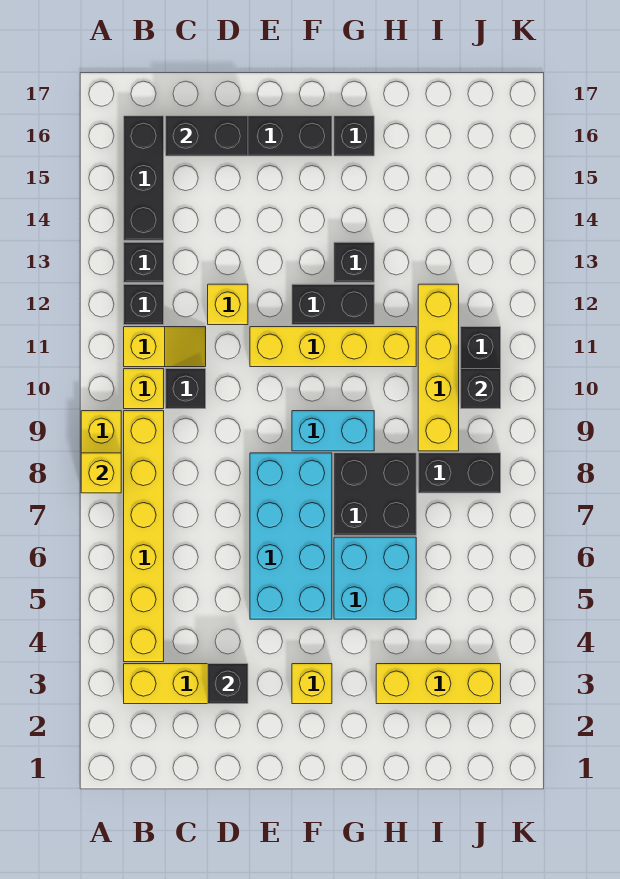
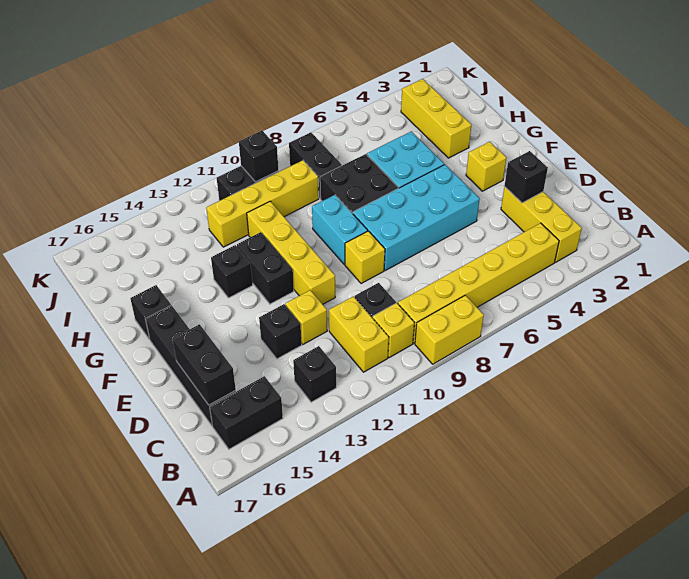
yellow 1x1 brick [81,453,121,493] -> yellow 1x1 brick moved to [345,231,385,284]
yellow 1x2 slope [124,327,206,367] -> yellow 1x2 brick [329,296,389,372]
black 1x1 brick [124,284,164,325] -> black 1x1 brick moved to [259,304,302,359]
black 1x3 brick [124,116,164,240] -> black 1x2 brick [210,376,283,449]

